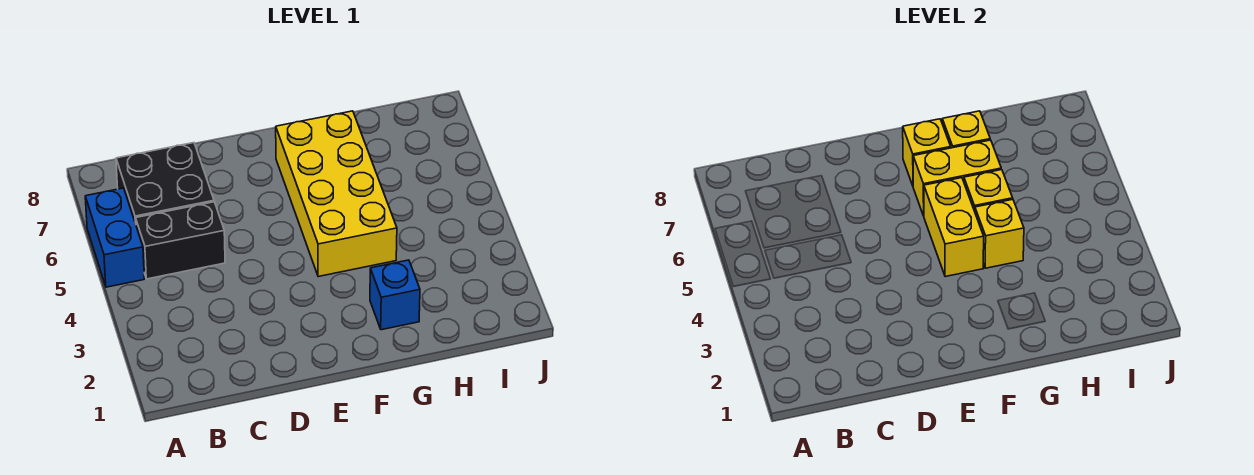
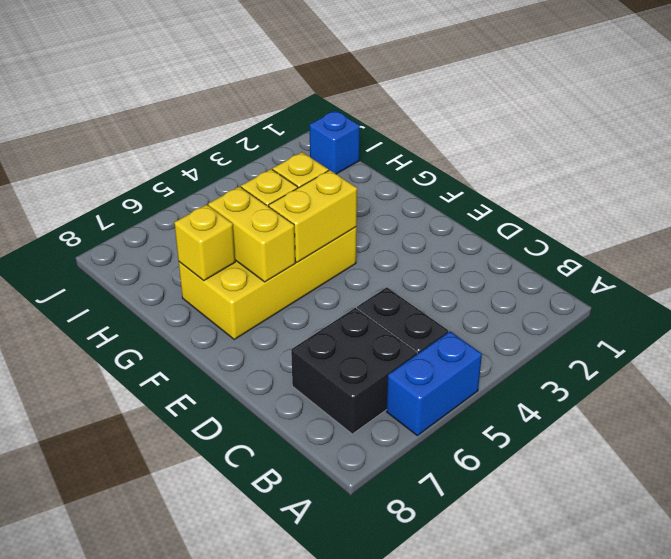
yellow 1x1 brick [903,119,951,186] -> none
blue 1x1 brick [370,260,420,330] -> blue 1x1 brick moved to [310,111,360,174]

